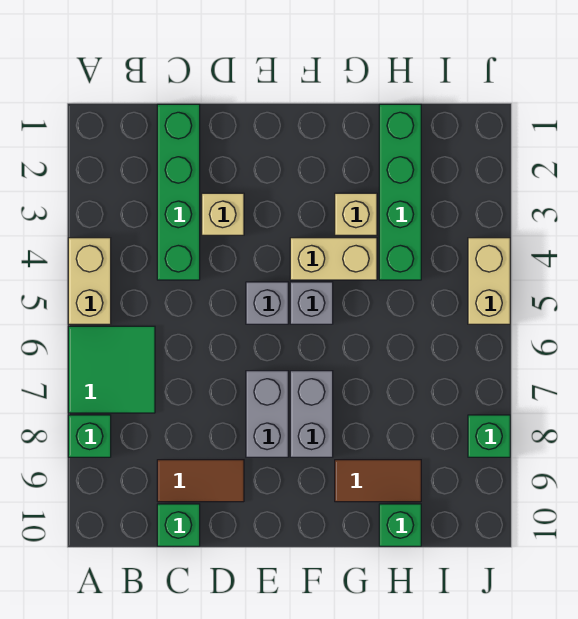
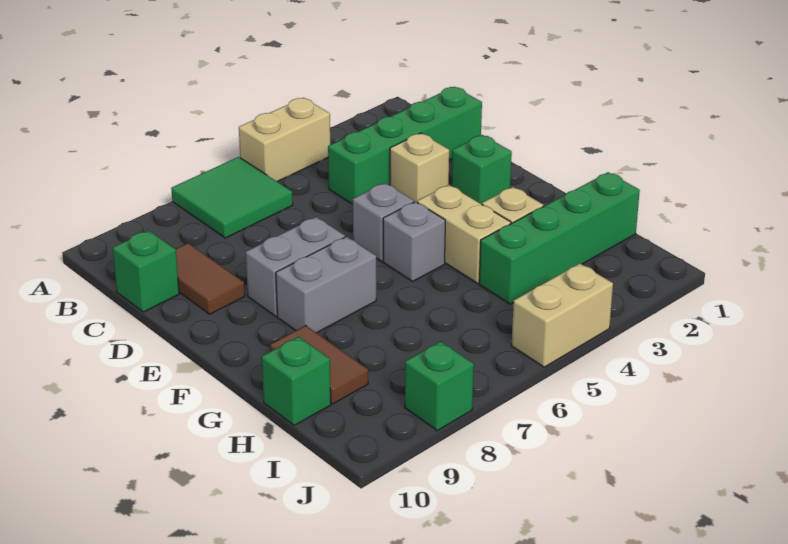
green 1x1 brick [68,415,111,457] -> green 1x1 brick moved to [452,135,512,204]

